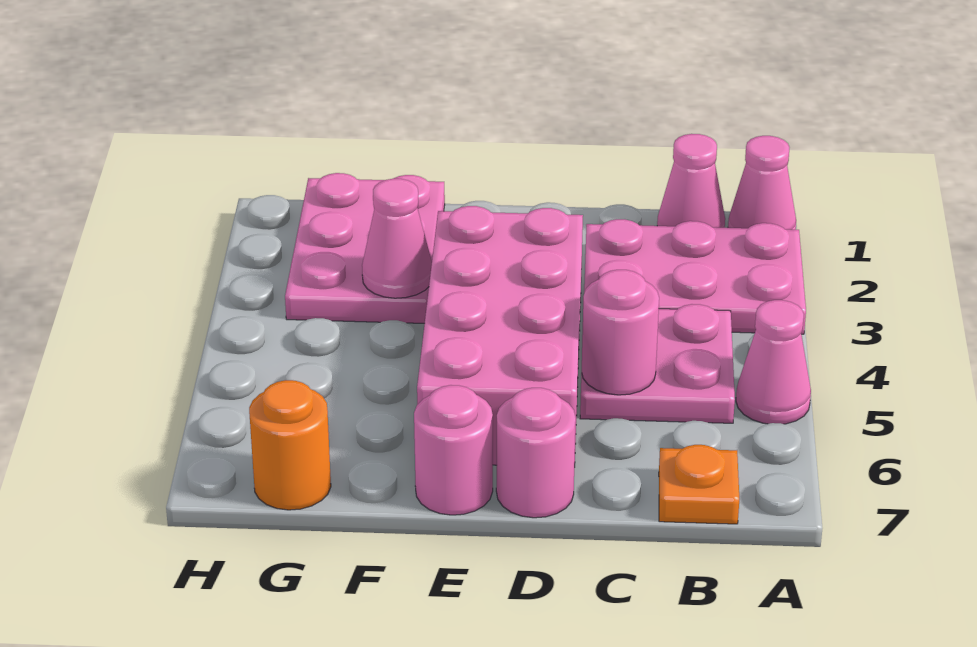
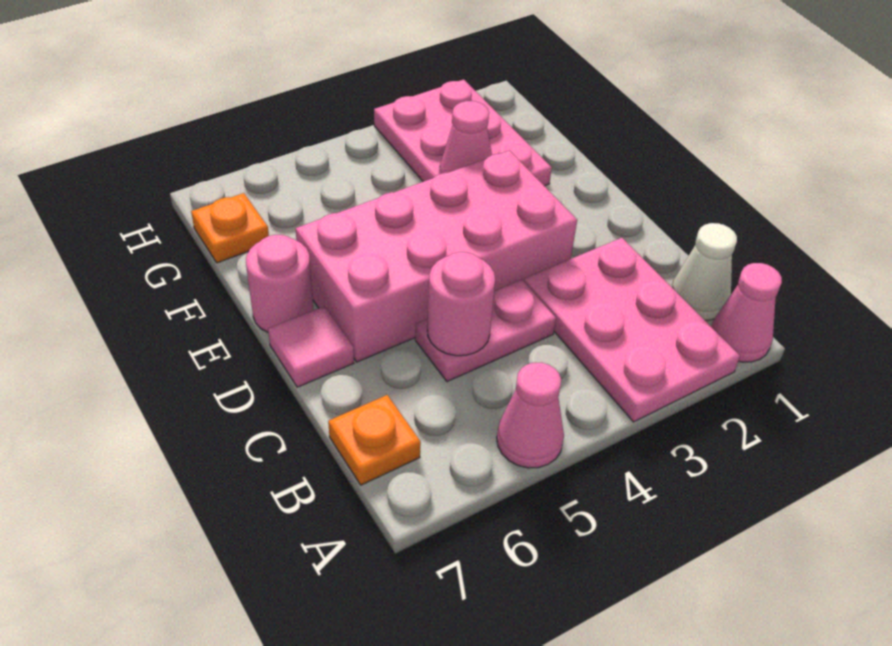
pink 1x1 cone [657,134,725,228] -> white 1x1 cone [672,223,737,320]
pink 2x2 plate [580,304,735,423] -> pink 1x2 plate [415,279,556,382]
pink 1x1 round brick [496,388,576,518] -> pink 1x1 tile [268,306,354,387]
pink 2x3 plate [285,173,445,323] -> pink 2x3 plate turned to [374,80,552,186]
orange 1x1 round brick [249,380,331,510] -> orange 1x1 plate [191,193,269,263]

